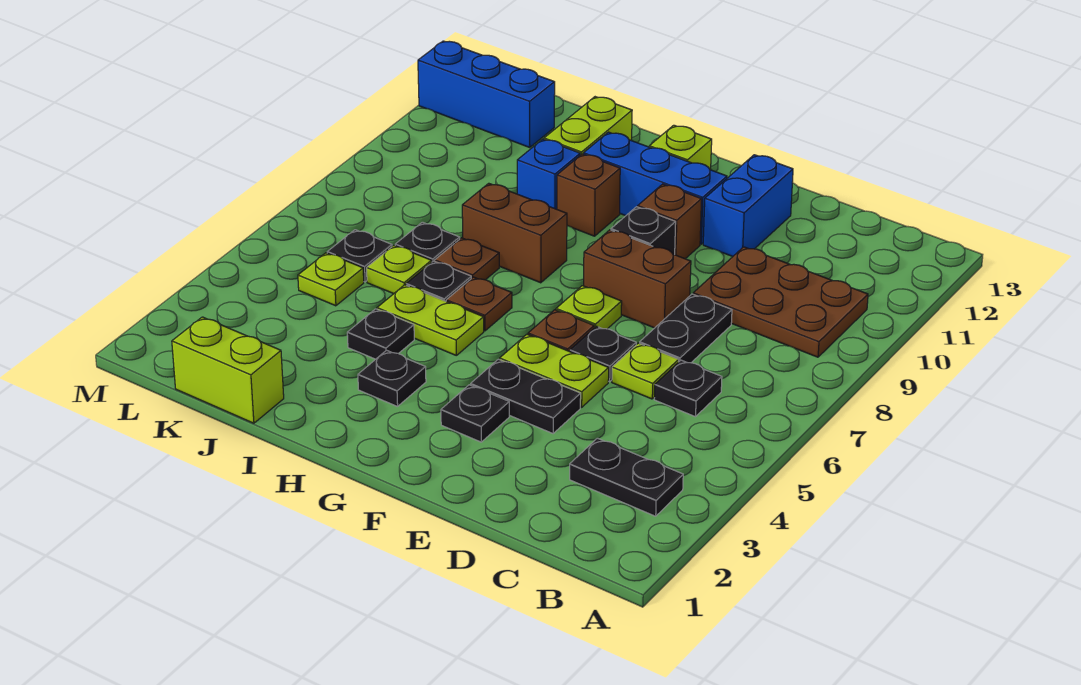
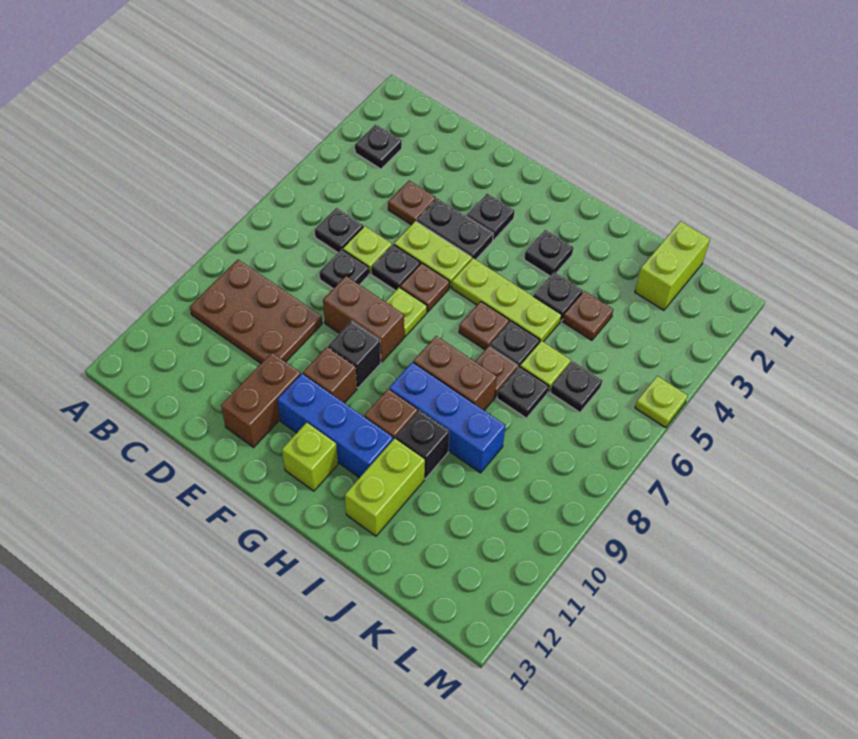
black 1x2 plate [570,438,683,516] -> black 1x1 plate [355,124,402,169]
none -> brown 1x1 plate [388,181,436,225]
black 1x2 plate [640,294,732,363] -> black 1x1 plate [319,249,369,289]
blue 1x2 brick [703,155,793,257] -> brown 1x2 brick [221,353,301,447]
lime 1x2 plate [377,285,484,356] -> lime 1x3 plate [452,258,561,342]
blue 1x1 brick [517,139,580,209] -> black 1x1 brick [396,410,449,479]
lime 1x2 brick [172,317,284,423] -> lime 1x2 brick turned to [635,221,710,310]
none -> brown 1x1 plate [563,291,613,340]
lime 1x1 plate [298,253,364,306] -> lime 1x1 plate moved to [635,376,688,428]
blue 1x3 brick [418,41,555,148] -> blue 1x3 brick moved to [389,362,506,473]

